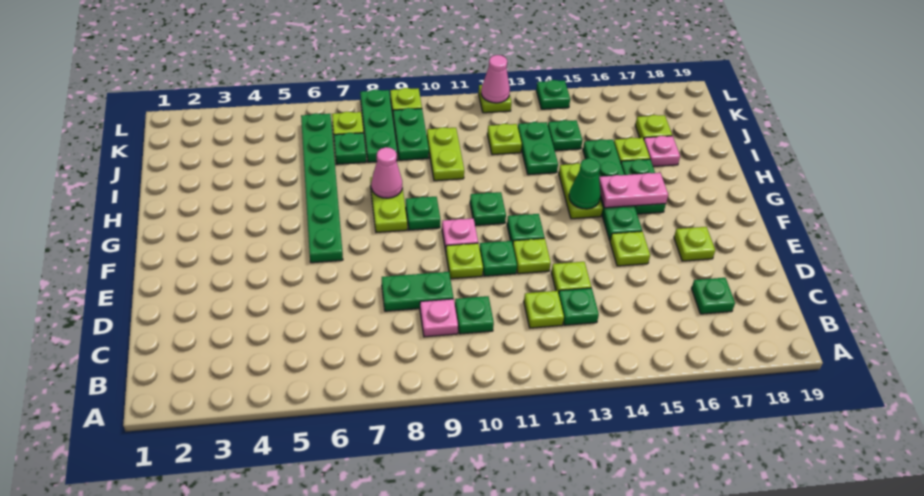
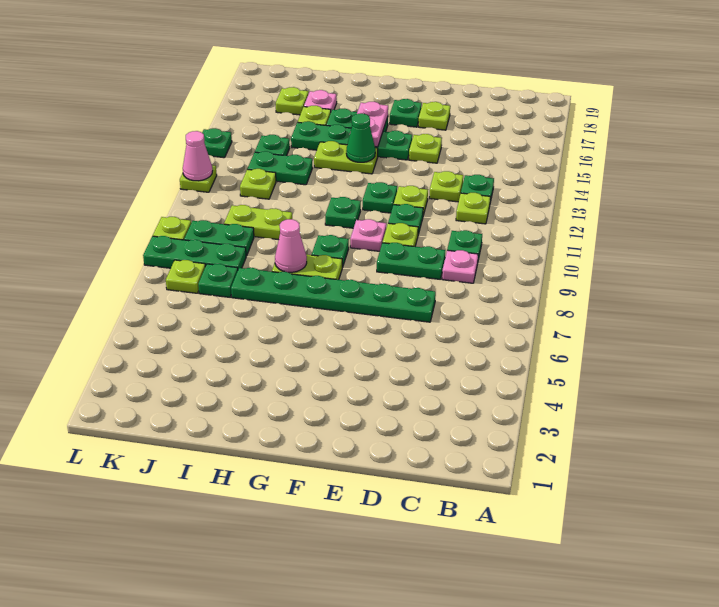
green 1x1 plate [691,278,735,314] -> green 1x1 plate moved to [390,99,422,127]
green 1x2 plate [382,272,453,311] -> green 1x2 plate turned to [377,243,445,279]
green 1x6 plate [301,113,343,263] -> green 1x6 plate moved to [231,268,436,322]

